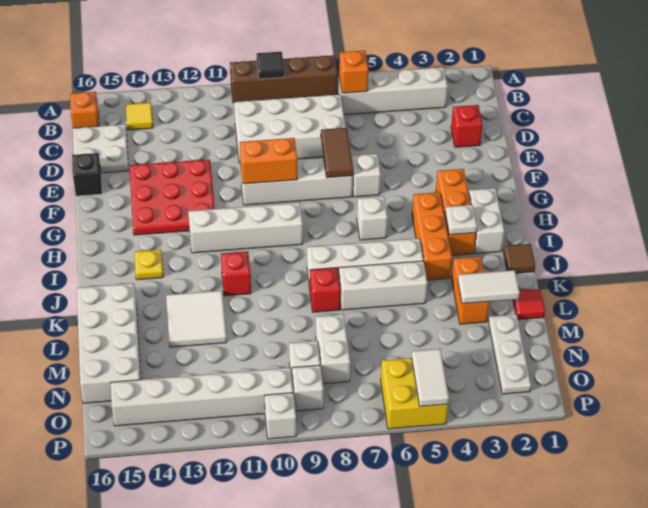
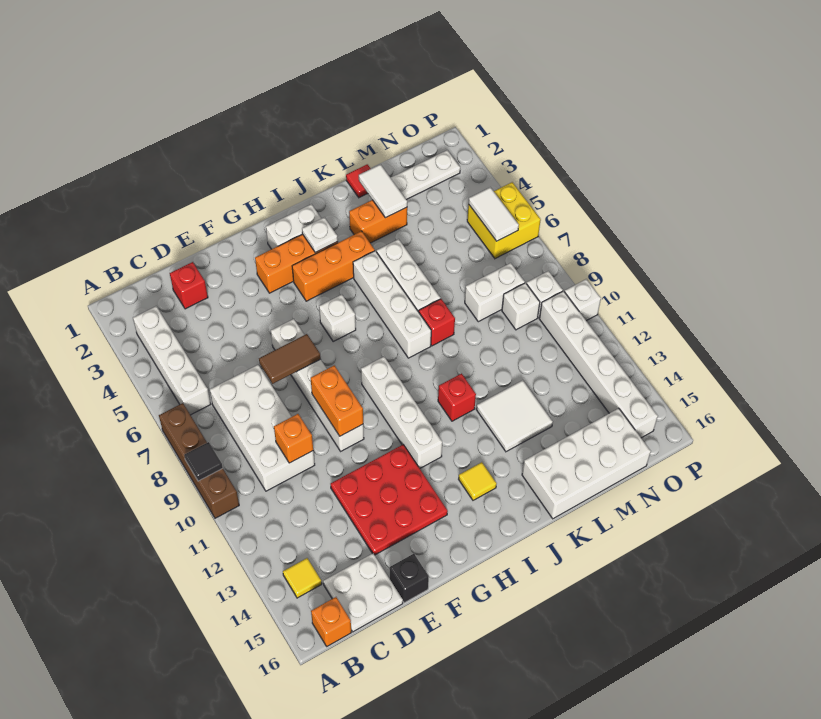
orange 1x1 brick [339,51,368,93] -> orange 1x1 brick moved to [274,414,313,463]
yellow 1x1 plate [134,250,163,280] -> yellow 1x1 tile [459,462,497,500]
brown 1x1 tile [503,244,535,273] -> none
white 1x2 tile [412,349,449,407] -> white 1x2 tile turned to [469,187,519,241]

